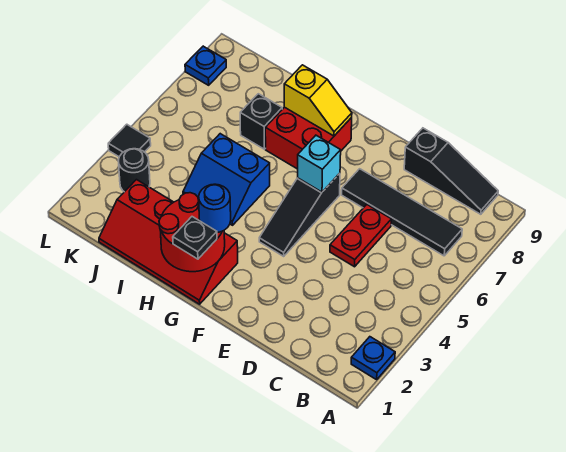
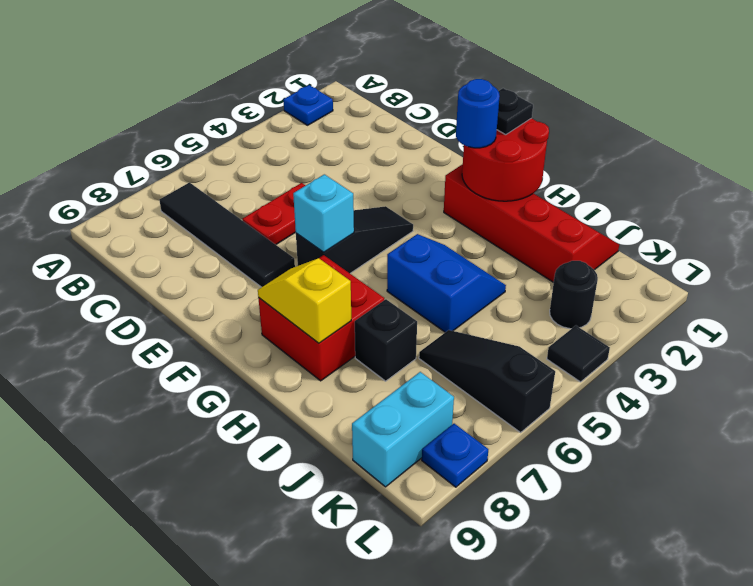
black 1x3 slope [404,128,498,214] -> black 1x3 slope moved to [419,330,555,432]
none -> cyan 1x2 brick [352,372,454,487]

